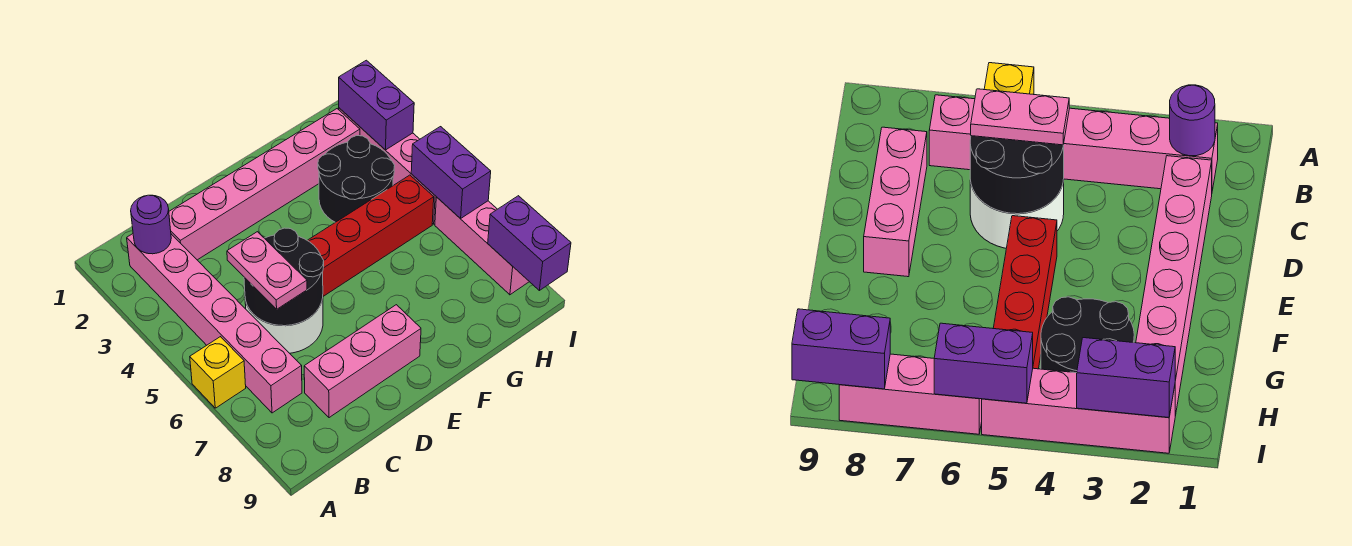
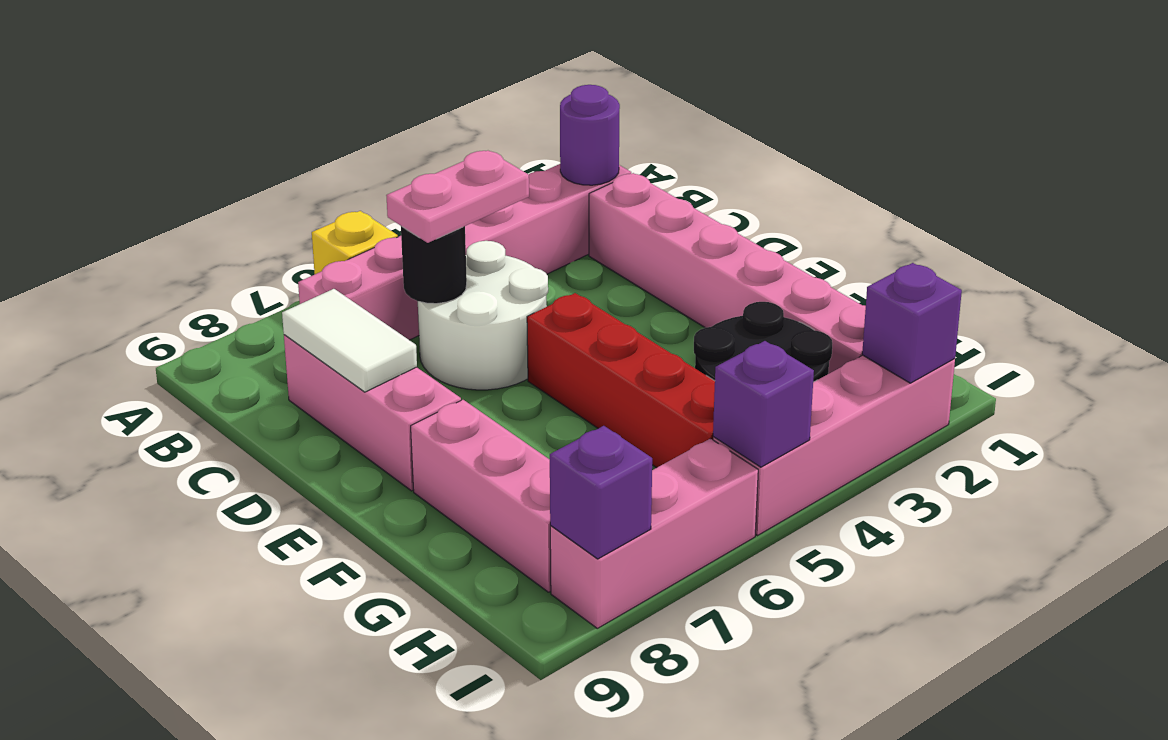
black 2x2 round brick [244,228,324,326] -> black 1x1 round brick [401,226,467,304]
none -> white 1x2 tile [282,289,417,392]
none -> pink 1x3 brick [411,400,551,592]
purple 1x2 brick [339,60,414,150] -> purple 1x1 brick [862,263,962,383]
purple 1x2 brick [411,127,491,219] -> purple 1x1 brick [713,341,814,467]
purple 1x2 brick [488,196,571,291] -> purple 1x1 brick [550,426,652,559]

